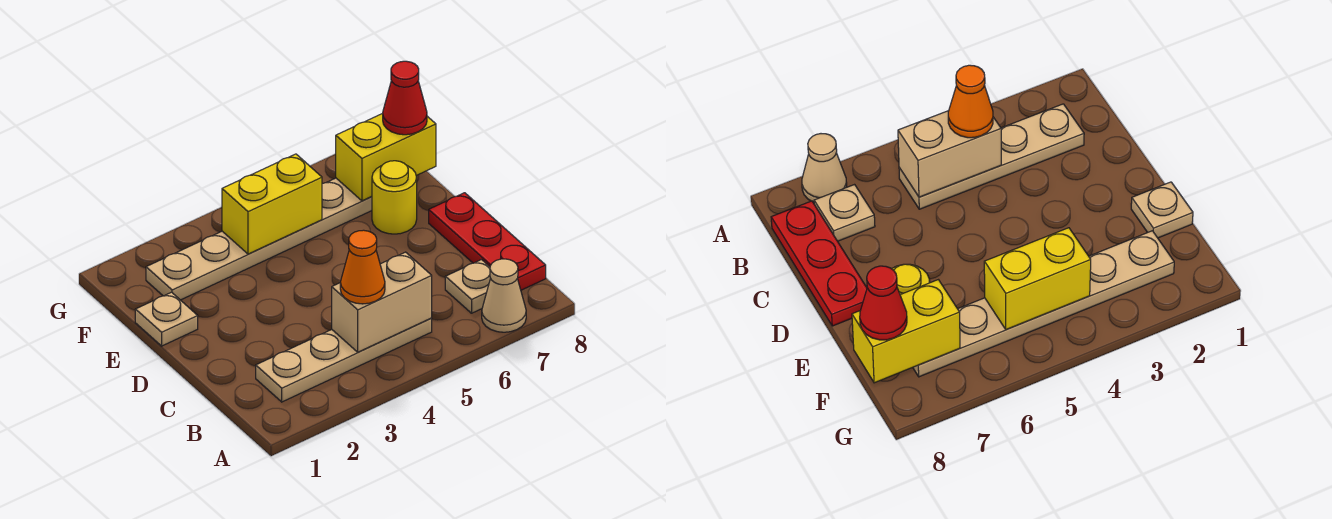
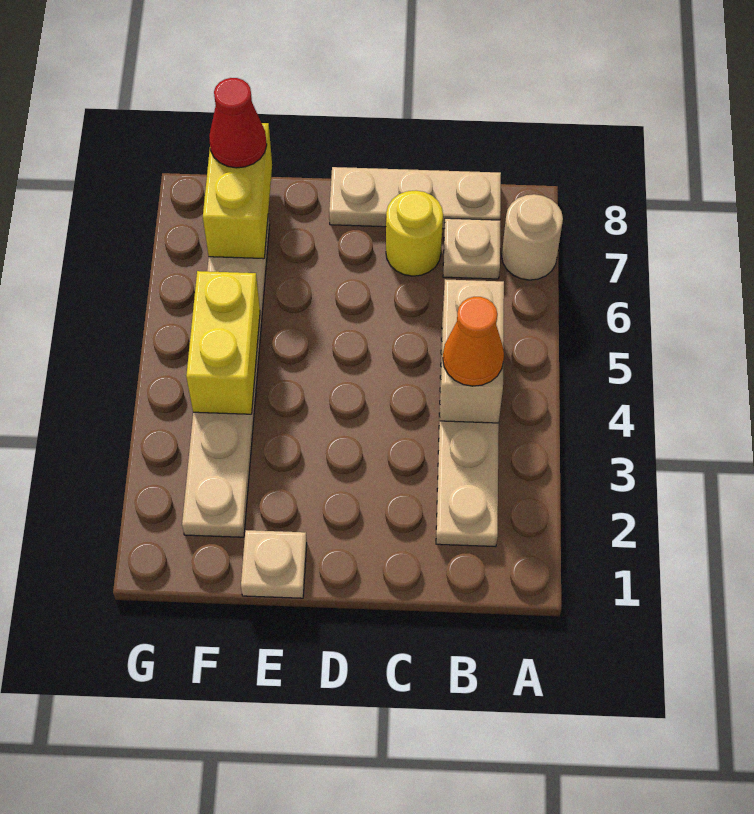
tan 1x1 cone [482,259,526,332] -> tan 1x1 round brick [502,194,563,280]
red 1x3 plate [429,193,546,290] -> tan 1x3 plate [329,167,501,229]
yellow 1x1 round brick [372,161,417,234] -> yellow 1x1 round brick moved to [386,190,443,276]

